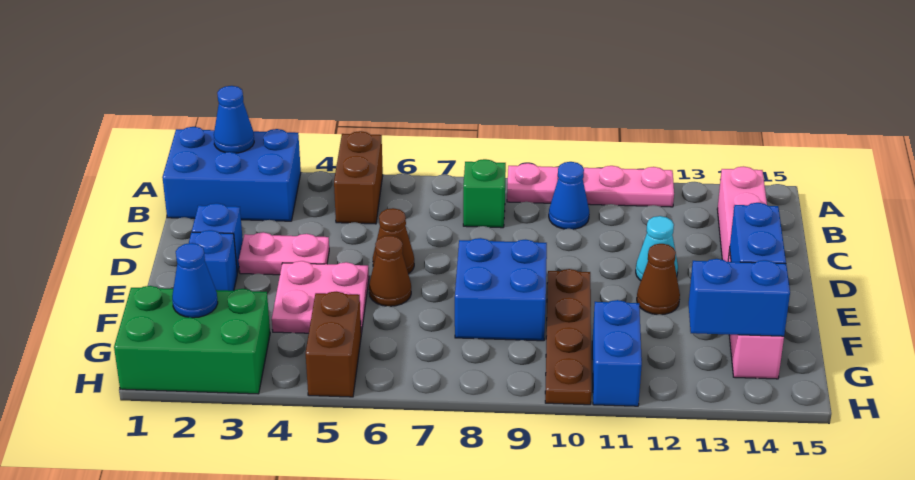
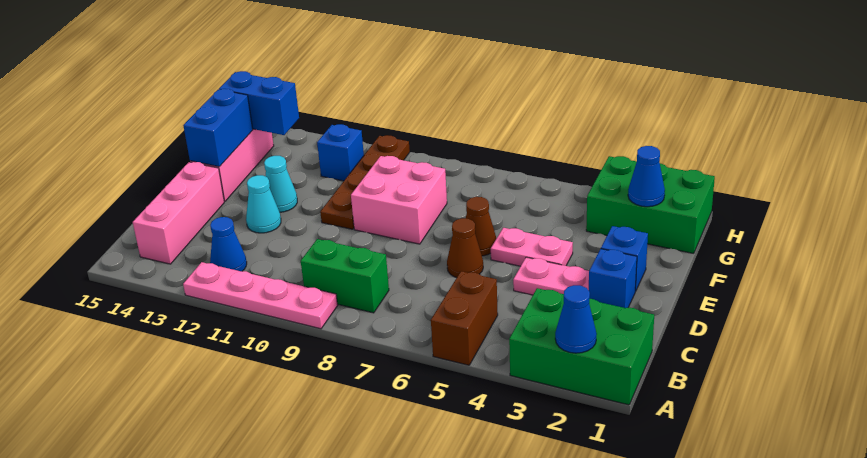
blue 2x3 brick [162,127,301,221] -> green 2x3 brick [509,288,654,405]
green 1x1 brick [463,159,506,228] -> green 1x2 brick [301,239,389,313]
blue 1x1 cone [549,162,589,229] -> blue 1x1 cone moved to [210,217,247,271]
pink 2x2 plate [272,261,369,334] -> pink 1x2 plate [491,228,573,266]
blue 2x2 brick [455,238,547,341] -> pink 2x2 brick [351,156,447,244]
brown 1x1 cone [637,244,680,315] -> cyan 1x1 cone [264,156,297,212]
brown 1x2 brick [305,291,361,397] -> none
blue 1x2 brick [592,300,642,406] -> blue 1x1 brick [317,124,364,181]

